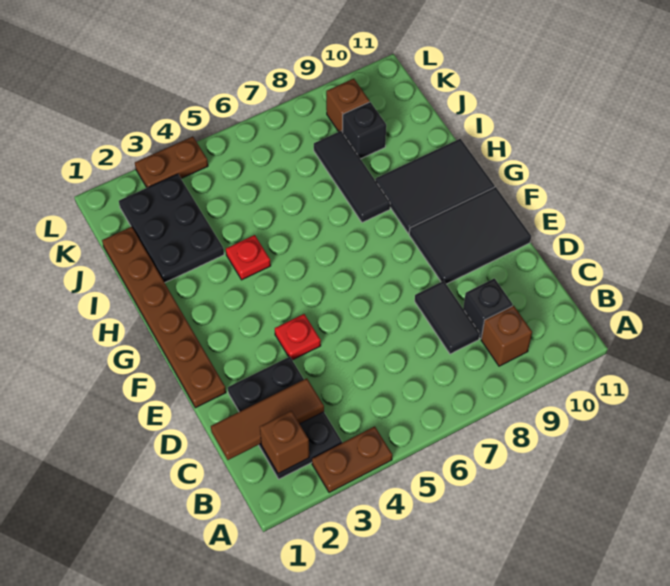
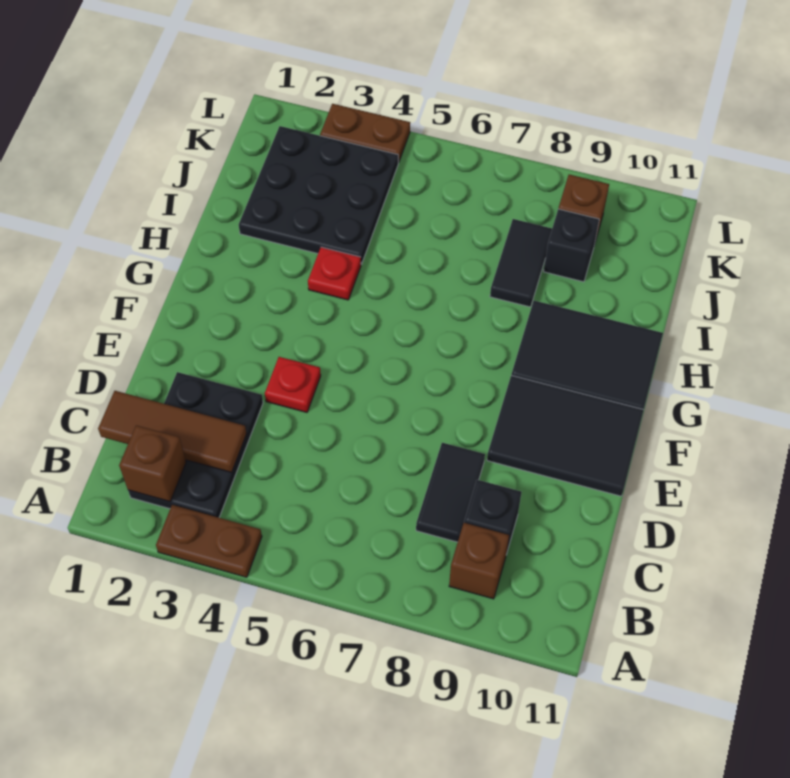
brown 1x6 plate [102,227,226,408] -> none
black 1x3 tile [314,131,390,223] -> black 1x2 tile [490,219,552,307]
black 2x3 plate [119,174,224,283] -> black 3x3 plate [239,126,399,264]

